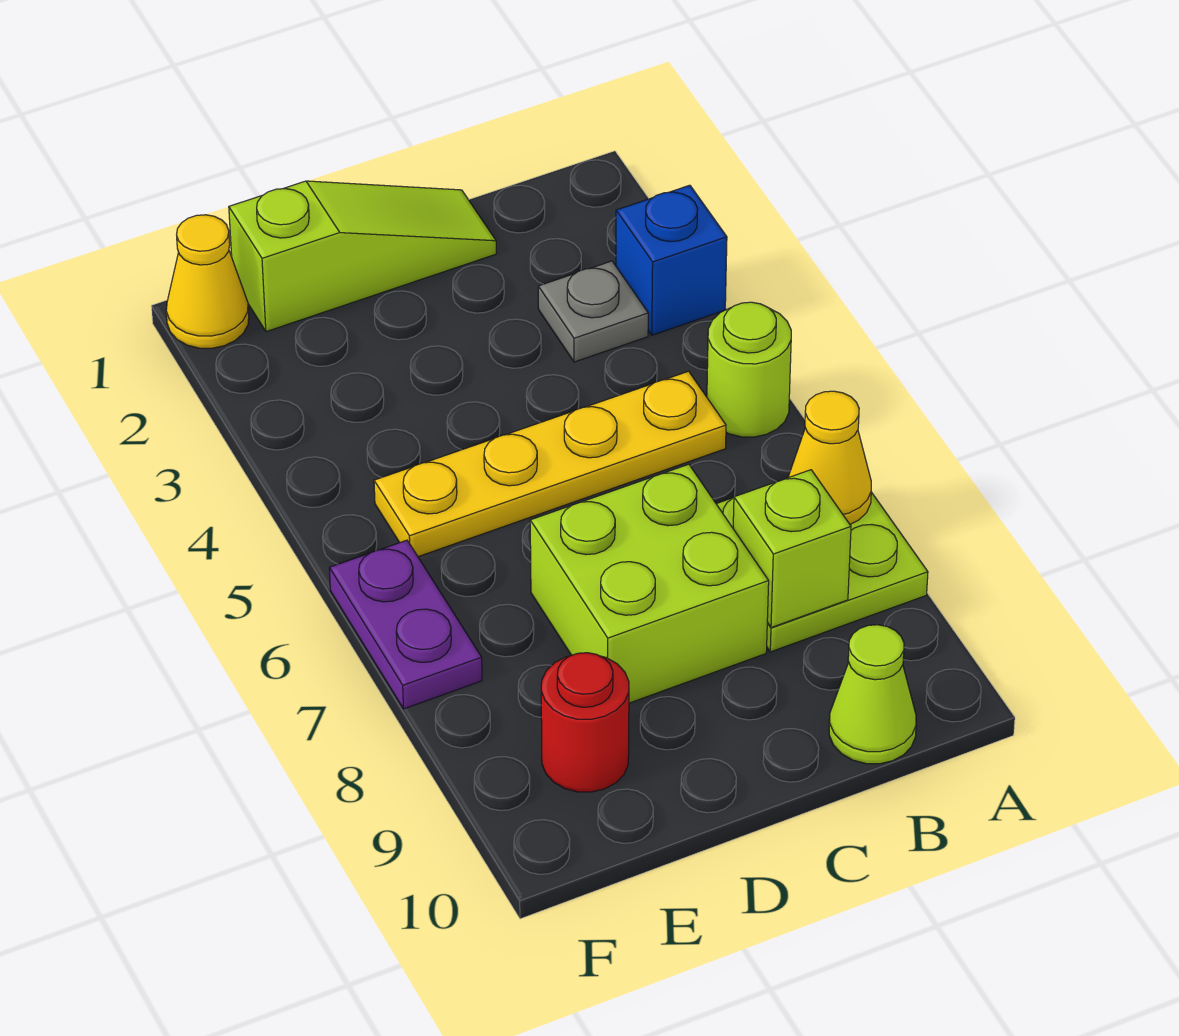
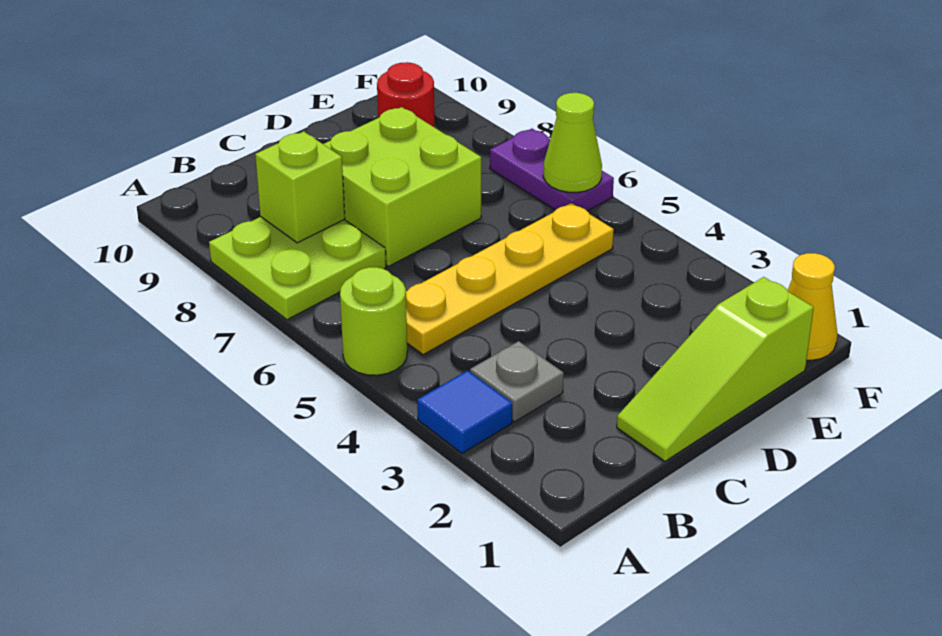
blue 1x1 brick [616,185,727,335] -> blue 1x1 tile [417,371,512,453]
yellow 1x1 cone [788,391,871,524] -> none
lime 1x1 cone [829,625,916,764] -> lime 1x1 cone moved to [543,93,602,192]

